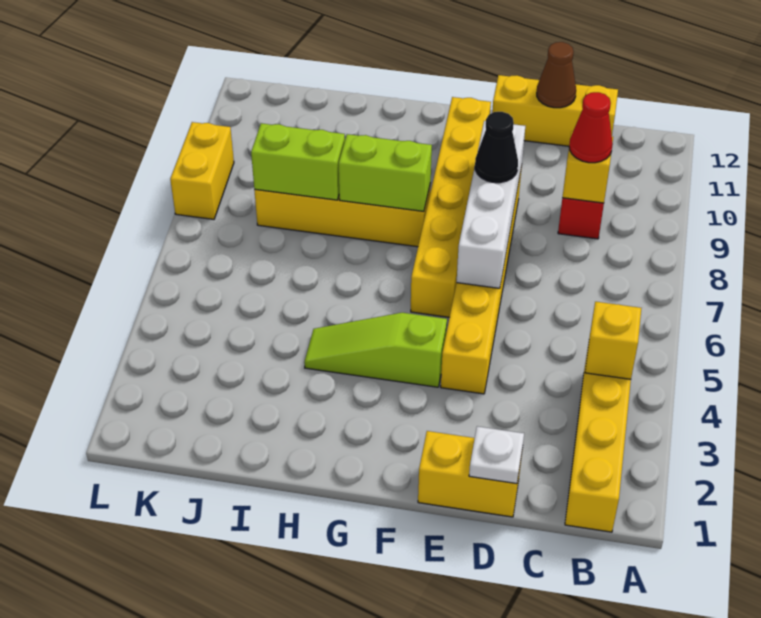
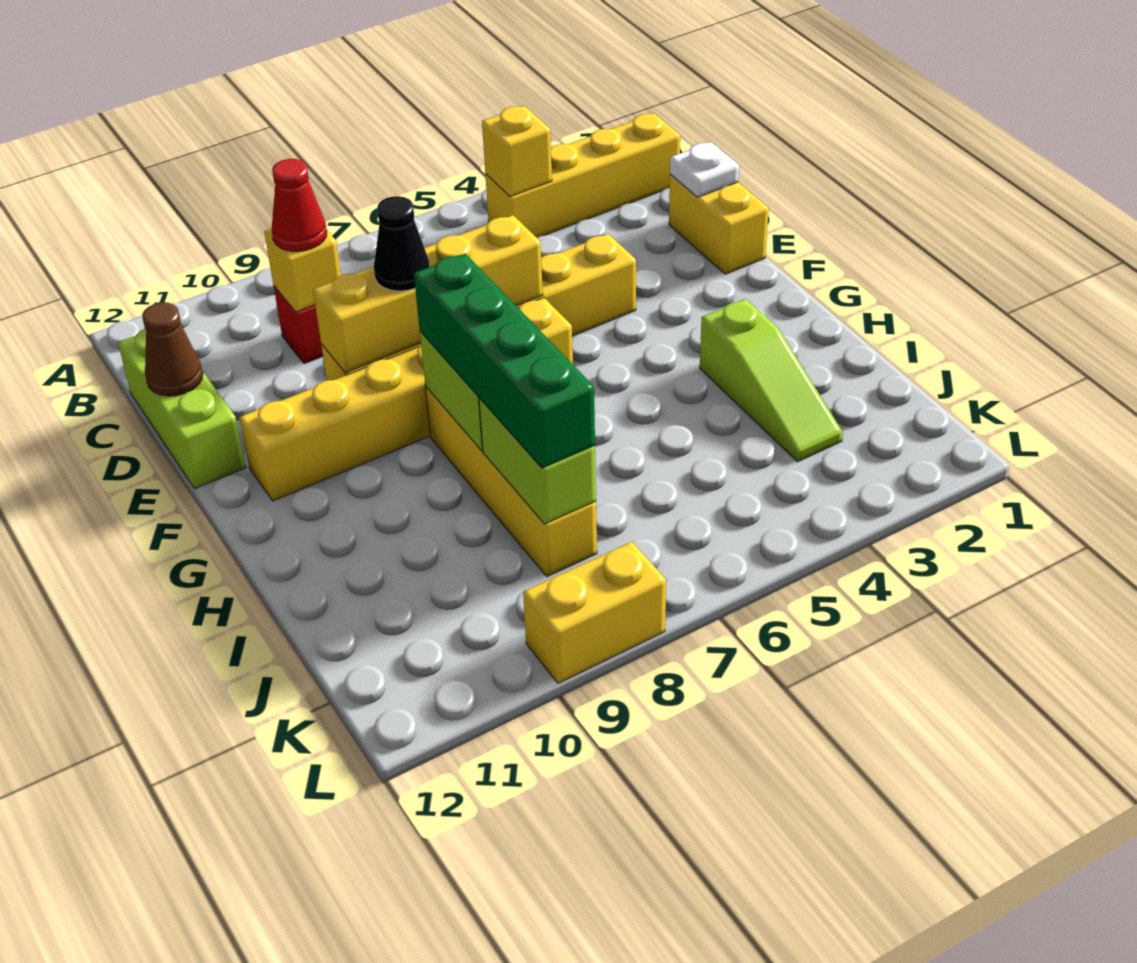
yellow 1x3 brick [492,75,618,146] -> lime 1x3 brick [118,329,246,489]
white 1x4 brick [457,121,525,288] -> yellow 1x4 brick [313,215,543,373]
lime 1x3 slope [304,313,447,387] -> lime 1x3 slope moved to [700,299,843,462]
none -> green 1x4 brick [414,254,595,468]

